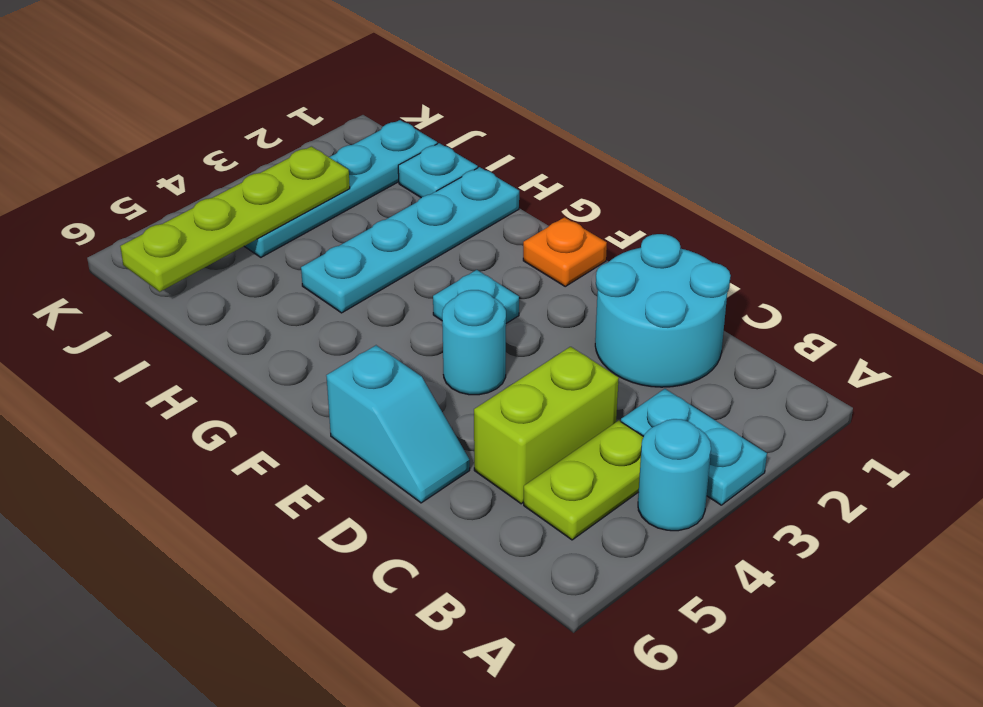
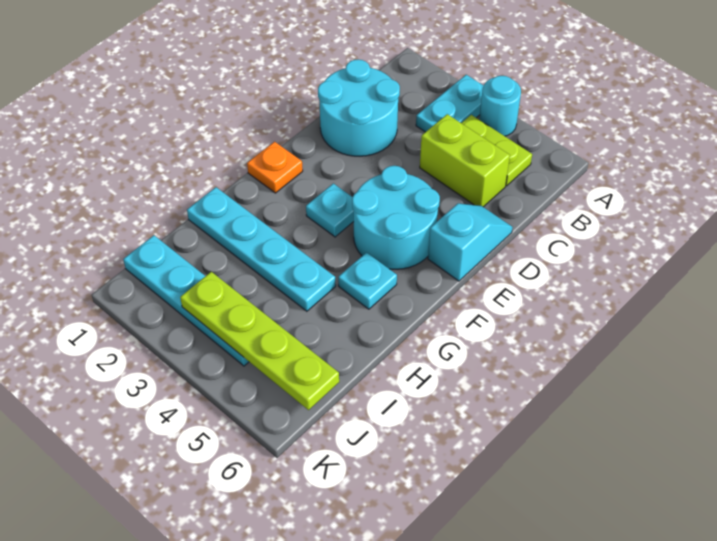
cyan 1x1 round brick [442,290,506,395] -> cyan 2x2 round brick [352,166,440,269]
cyan 1x1 plate [398,143,478,198] -> cyan 1x1 plate moved to [338,252,397,309]

